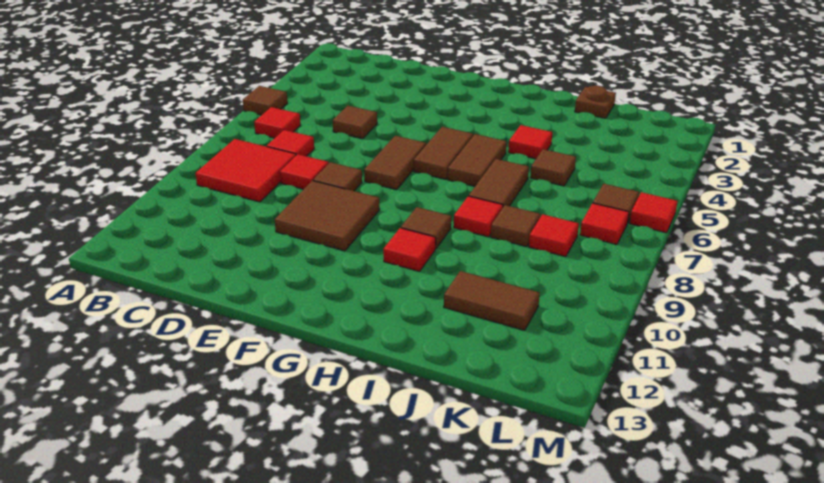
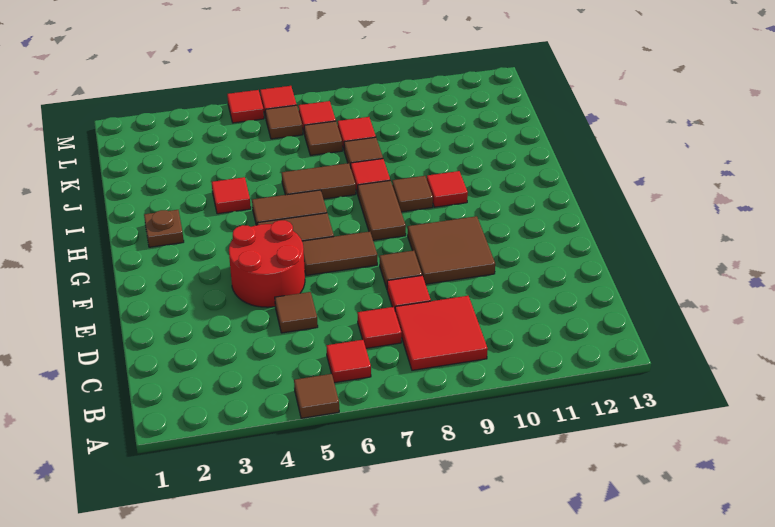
none -> red 2x2 round brick [229,220,305,307]
brown 1x1 plate [575,85,616,118] -> brown 1x1 plate moved to [144,210,184,247]
brown 1x1 tile [530,149,576,186] -> brown 1x1 tile moved to [304,121,342,155]
brown 1x2 tile [444,271,540,330] -> brown 1x2 tile moved to [358,180,406,240]
none -> red 1x1 tile [227,90,264,123]

